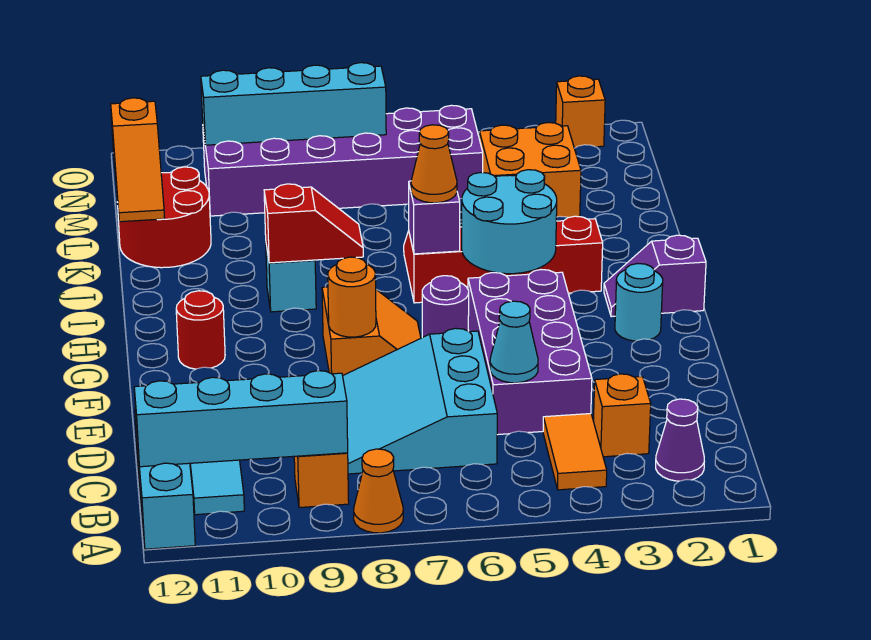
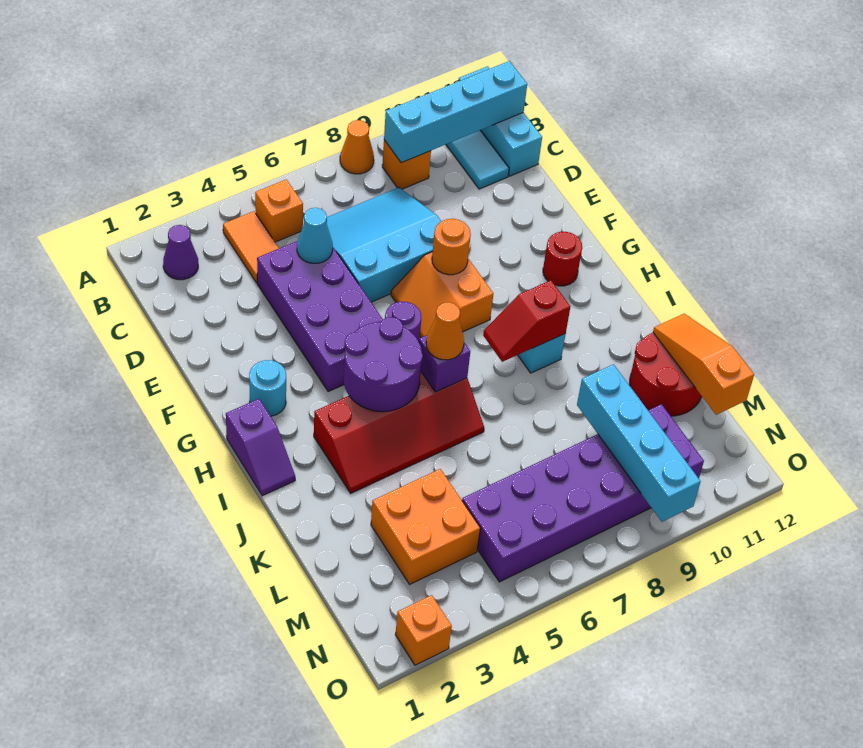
orange 1x1 brick [593,374,651,457] -> orange 1x1 brick moved to [255,179,303,242]
cyan 3x3 slope [343,328,497,474] -> cyan 3x3 slope turned to [326,187,441,302]
purple 1x2 slope [604,235,706,317] -> purple 1x2 slope turned to [226,399,295,496]
cyan 2x2 round brick [462,170,557,274] -> purple 2x2 round brick [344,317,423,412]
cyan 1x4 brick [201,63,386,145] -> cyan 1x4 brick turned to [577,364,701,522]

